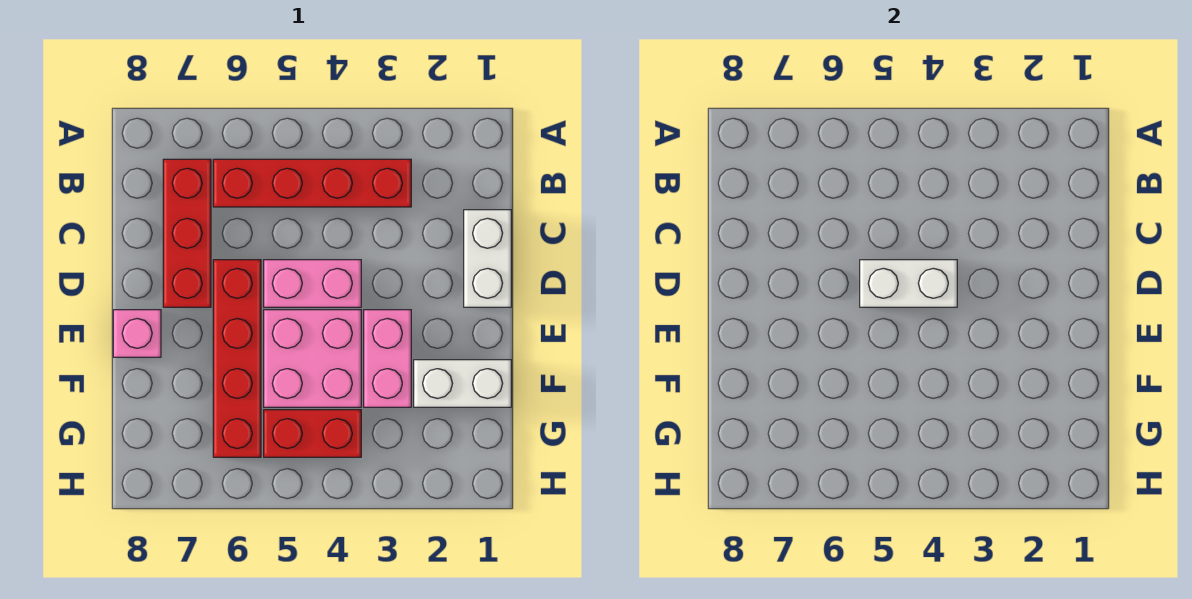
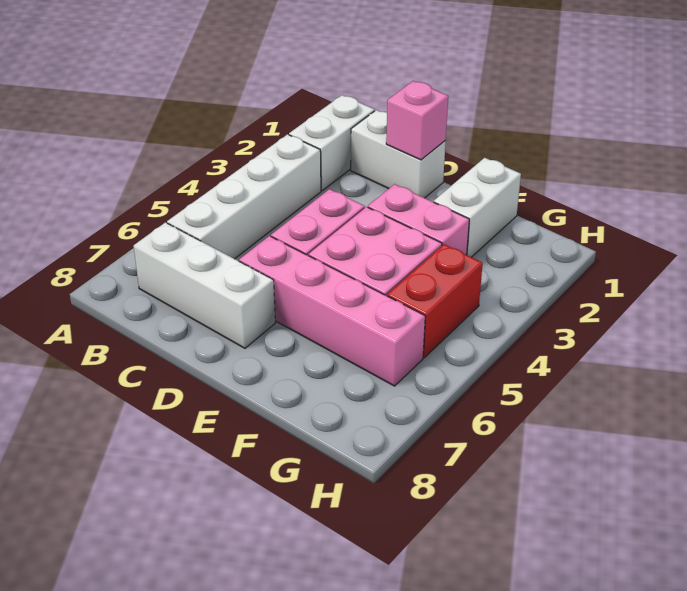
red 1x4 brick [213,159,411,207] -> white 1x4 brick [167,134,321,259]
red 1x3 brick [163,159,211,307] -> white 1x3 brick [134,222,275,348]
white 1x2 brick [860,260,957,307] -> white 1x2 brick moved to [289,95,375,191]
red 1x4 brick [213,260,261,457] -> pink 1x4 brick [239,236,425,386]
pink 1x1 brick [113,310,161,357] -> pink 1x1 brick moved to [386,81,448,160]

